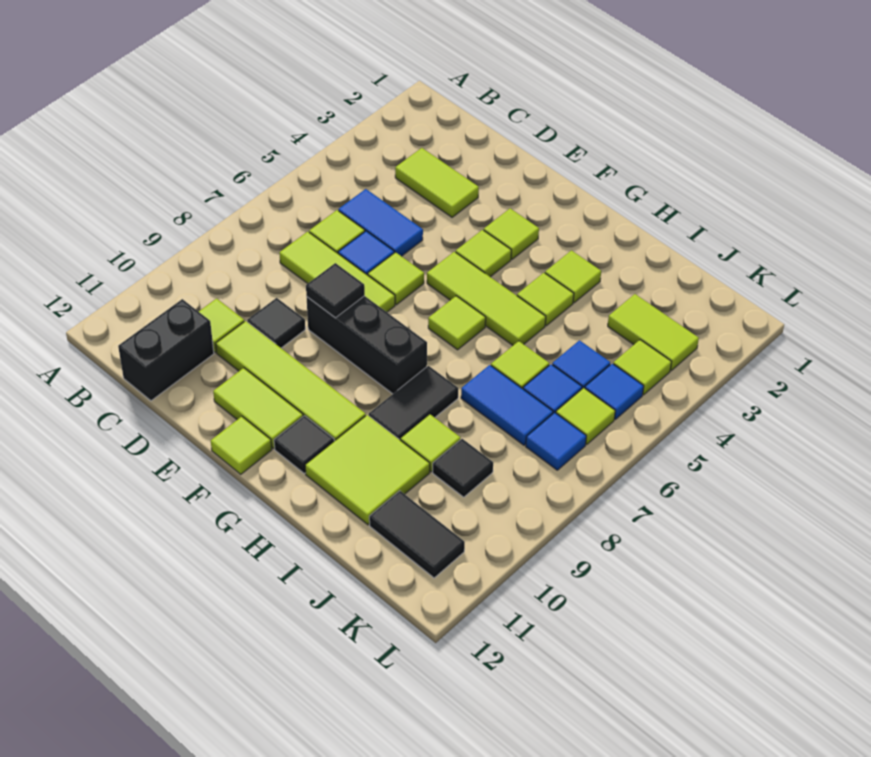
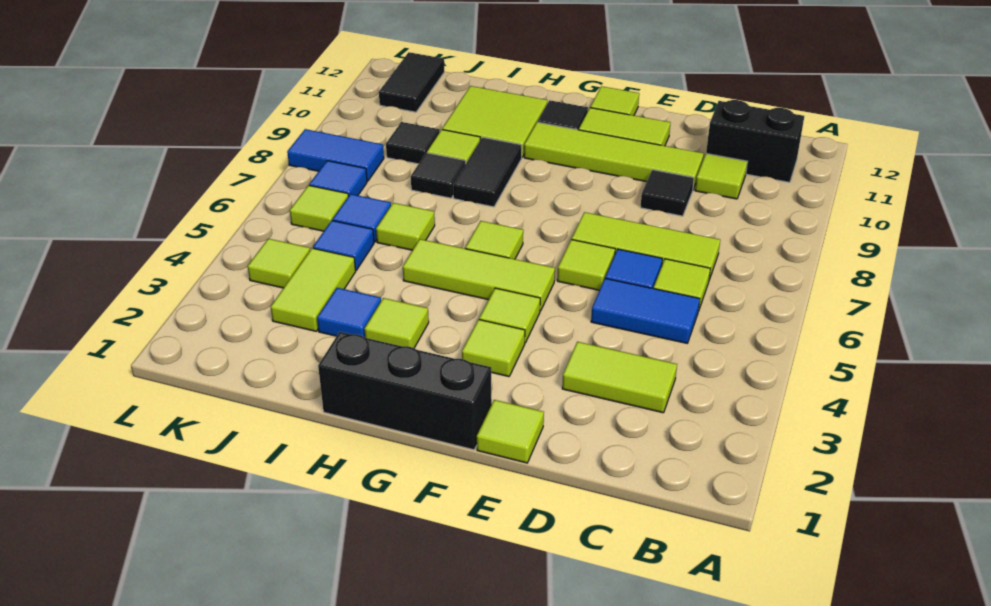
black 1x2 brick [118,299,214,401] -> black 1x2 brick turned to [706,100,804,182]
black 1x3 brick [307,296,427,394] -> black 1x3 brick moved to [318,332,492,450]
black 1x1 tile [306,263,365,318] -> black 1x1 tile moved to [411,153,466,198]
lime 1x1 tile [517,273,574,326] -> lime 1x1 tile moved to [477,400,544,463]
blue 1x2 tile [461,365,553,445] -> blue 1x2 tile moved to [287,129,384,181]
lime 1x2 tile [608,294,699,371] -> lime 1x2 tile turned to [271,248,356,331]
black 1x2 tile [369,491,465,578] -> black 1x2 tile turned to [379,52,444,112]
blue 1x1 tile [585,364,644,419] -> blue 1x1 tile moved to [317,288,381,337]

